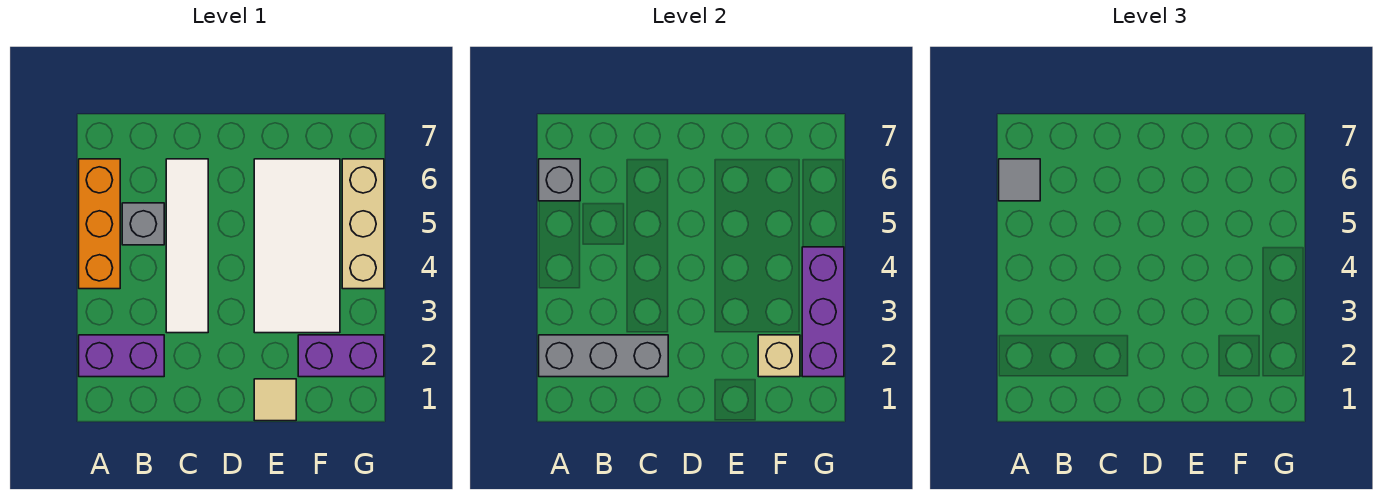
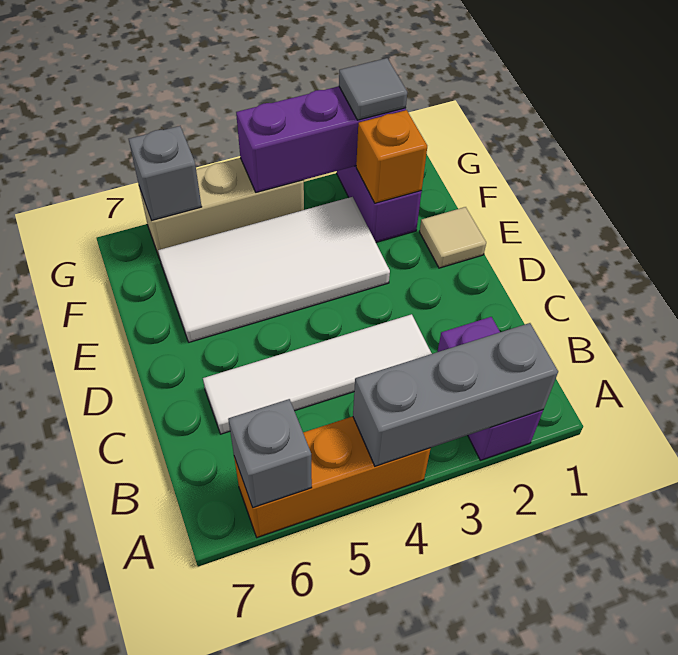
grey 1x3 brick [539,335,668,377] -> grey 1x3 brick turned to [353,323,558,466]
grey 1x1 tile [999,159,1040,201] -> grey 1x1 tile moved to [339,58,407,120]
grey 1x1 brick [122,203,164,245] -> grey 1x1 brick moved to [129,126,202,221]
tan 1x1 brick [758,335,800,377] -> orange 1x1 brick [356,110,427,203]

